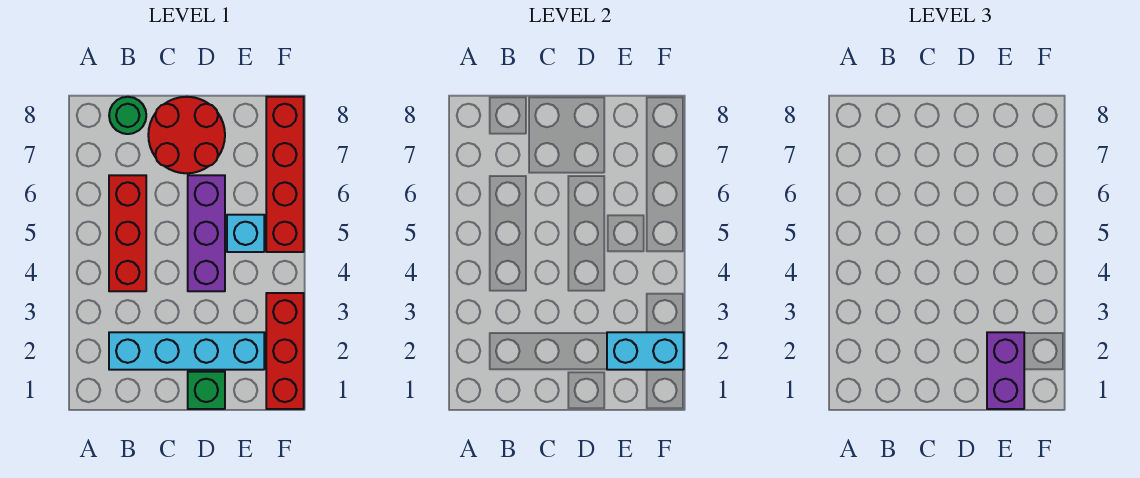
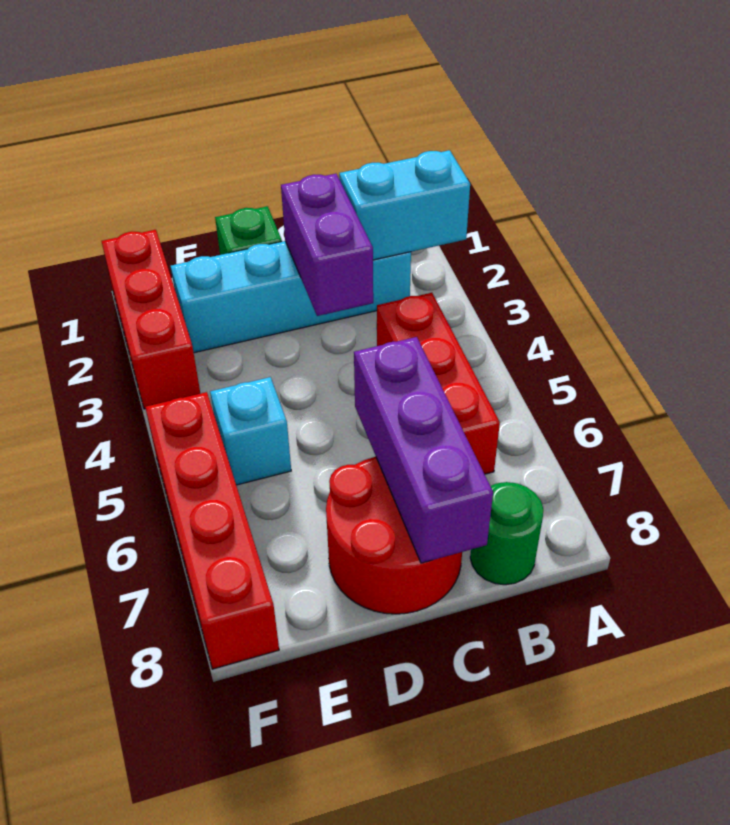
purple 1x3 brick [188,175,225,291] -> purple 1x3 brick moved to [354,337,493,563]
purple 1x2 brick [987,332,1024,409] -> purple 1x2 brick moved to [281,174,373,316]
cyan 1x2 brick [607,332,684,370] -> cyan 1x2 brick moved to [339,150,470,260]

